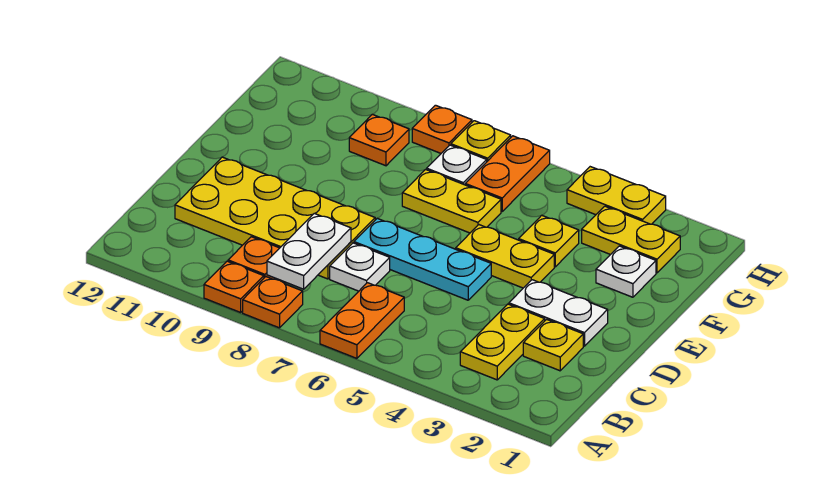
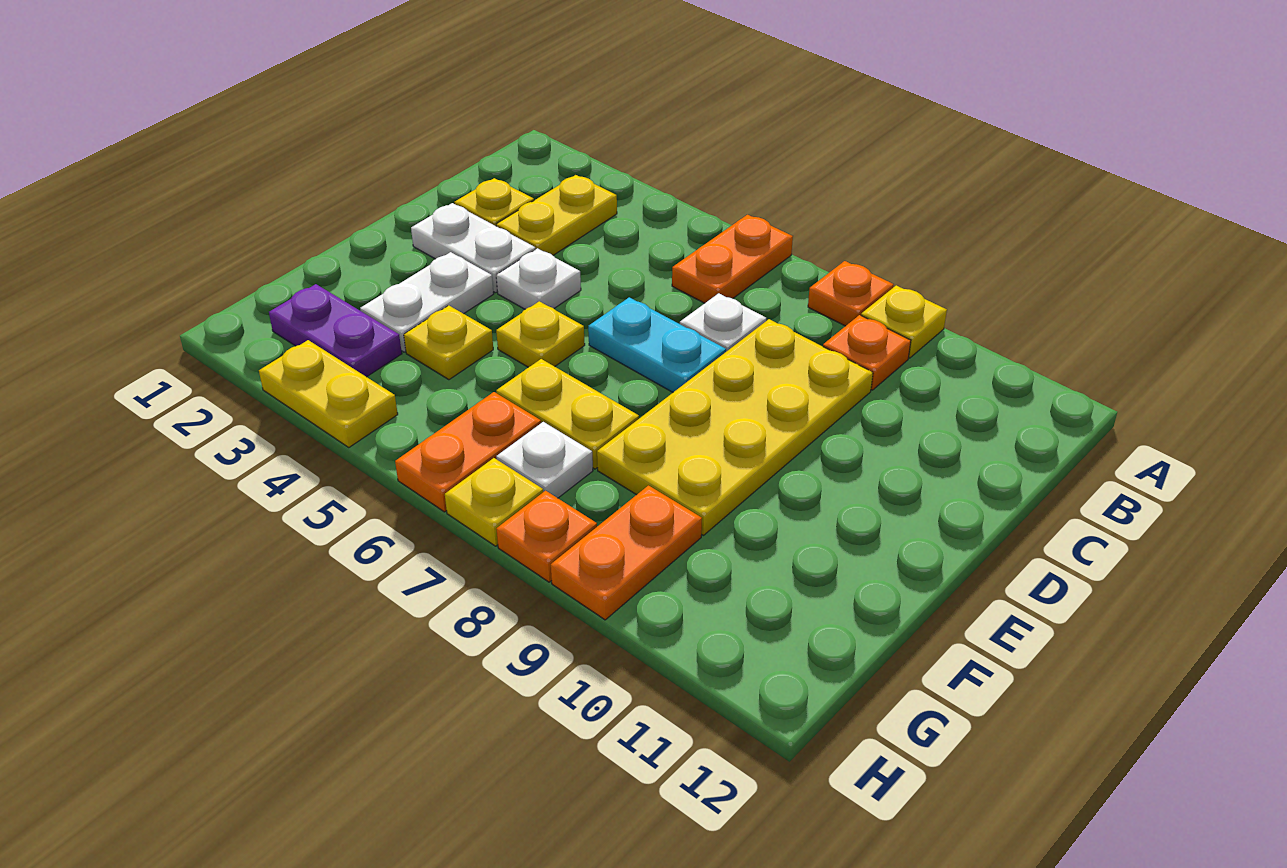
orange 1x1 plate [204,261,264,312] -> yellow 1x1 plate [861,285,947,358]
white 1x2 plate [267,213,351,289] -> white 1x2 plate moved to [360,252,494,352]
yellow 2x4 plate [175,157,375,279] -> yellow 2x4 plate turned to [597,319,873,536]
cyan 1x3 plate [354,218,491,300] -> cyan 1x2 plate [588,297,726,392]
yellow 1x2 plate [456,225,554,288] -> yellow 1x1 plate [496,301,585,367]
white 1x1 plate [596,246,656,297] -> white 1x1 plate moved to [496,248,581,309]
yellow 1x2 plate [582,206,680,273] -> purple 1x2 plate [269,284,402,377]
orange 1x1 plate [349,114,409,166] -> orange 1x2 plate [551,486,702,620]

